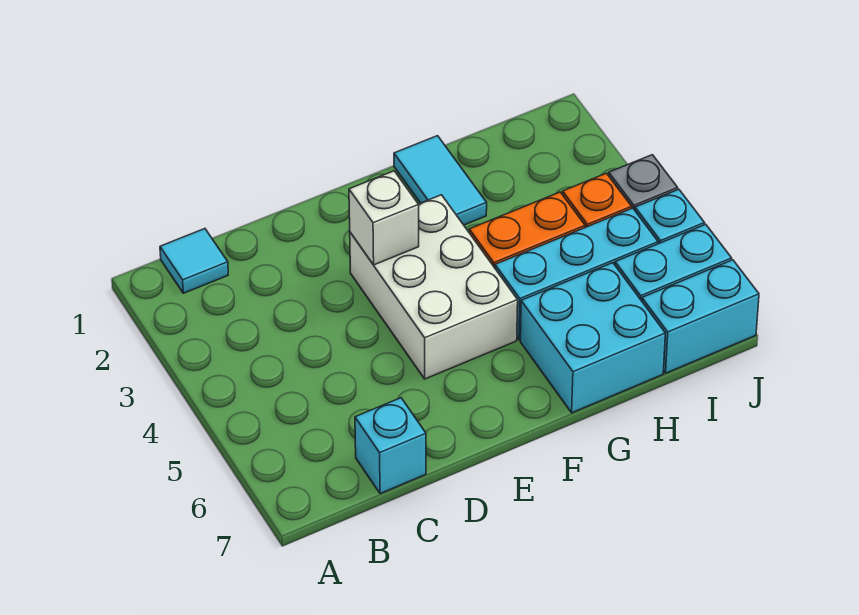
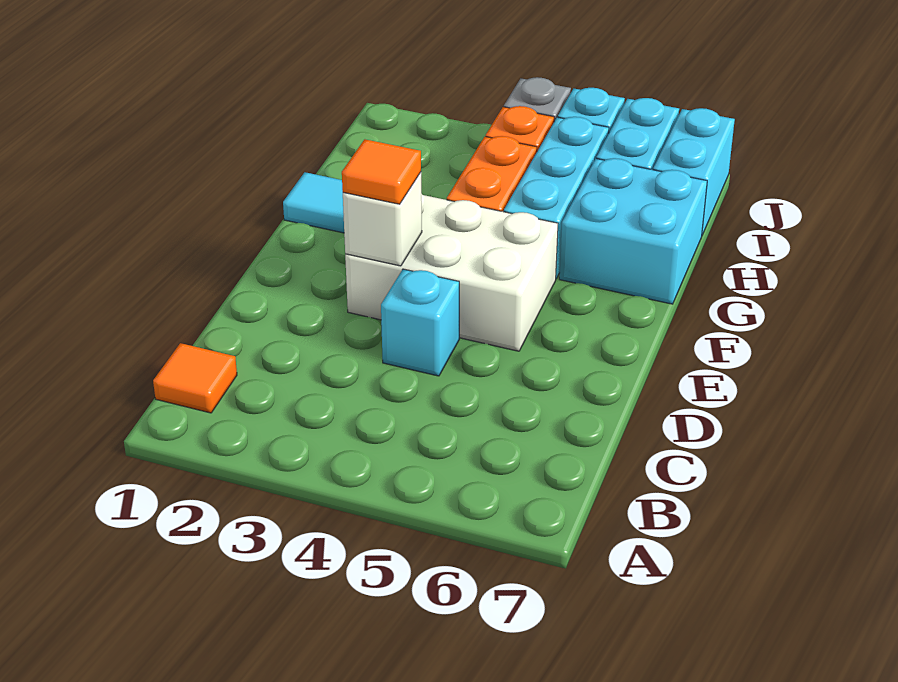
cyan 1x1 tile [160,229,228,293] -> orange 1x1 tile [153,343,237,413]
cyan 1x1 brick [355,398,426,494] -> cyan 1x1 brick moved to [381,269,459,376]
none -> orange 1x1 tile [342,139,421,204]

